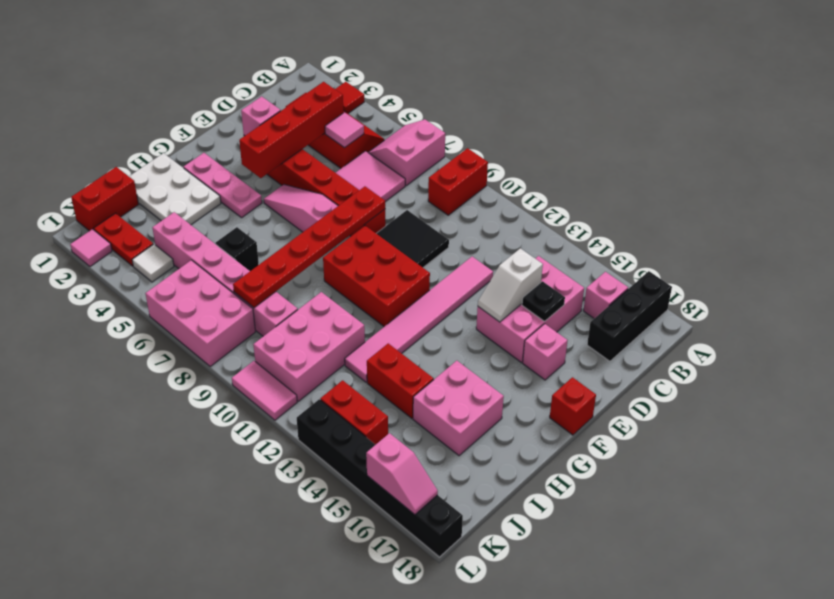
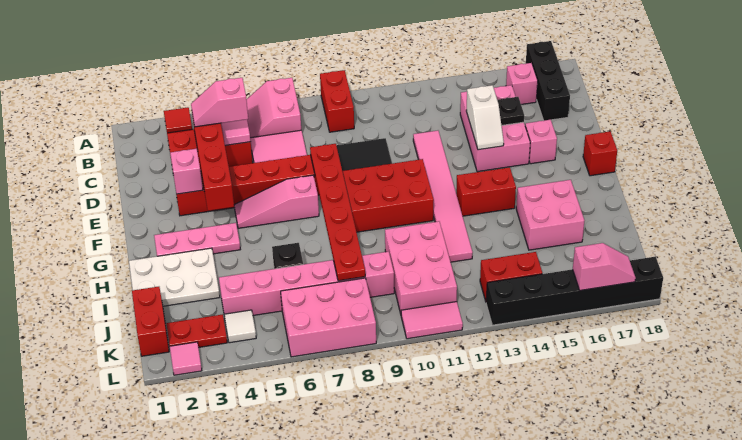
none -> pink 1x2 slope [191,78,248,127]
red 1x2 brick [367,343,434,418] -> red 1x2 brick moved to [456,167,516,216]

